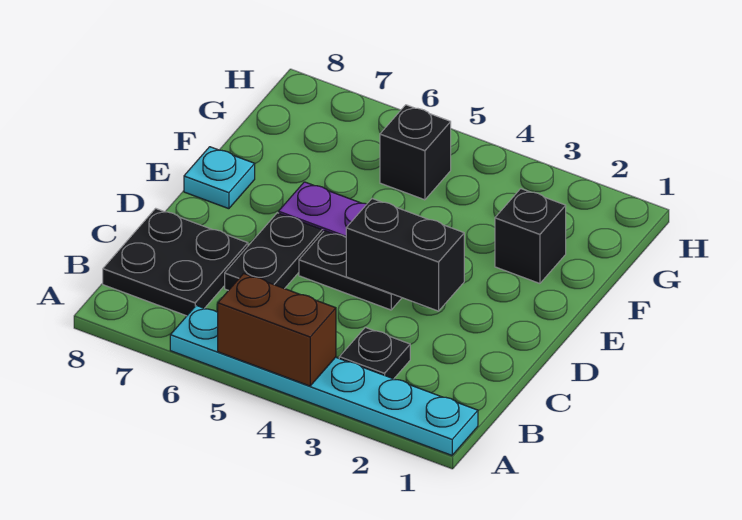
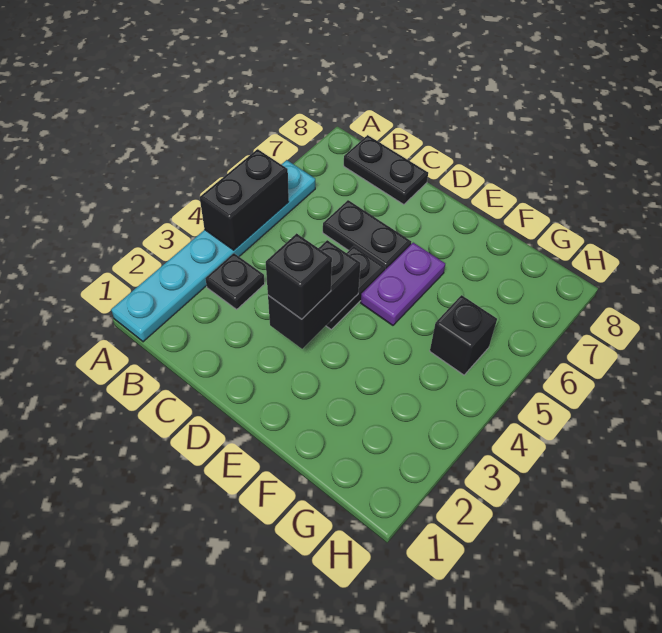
brown 1x2 brick [218,273,336,386] -> black 1x2 brick [200,149,289,250]
black 2x2 plate [103,208,248,316] -> black 1x2 plate [344,135,428,205]
cyan 1x1 plate [184,147,255,209] -> none
black 1x1 brick [495,189,566,283] -> black 1x1 brick moved to [266,233,332,319]

